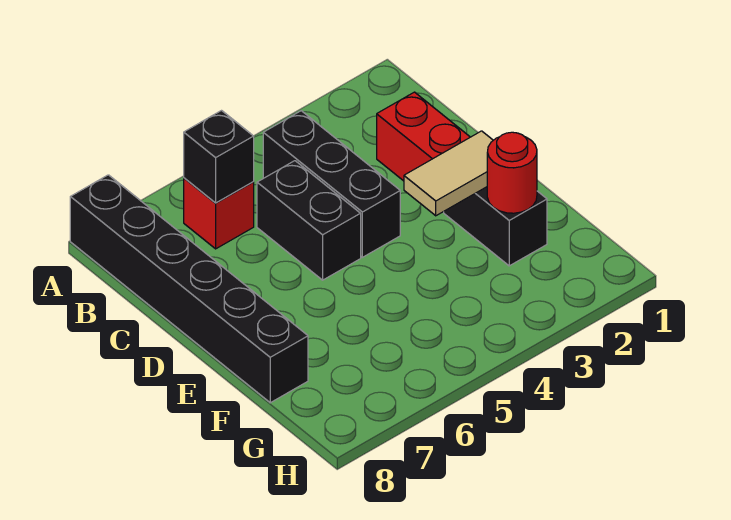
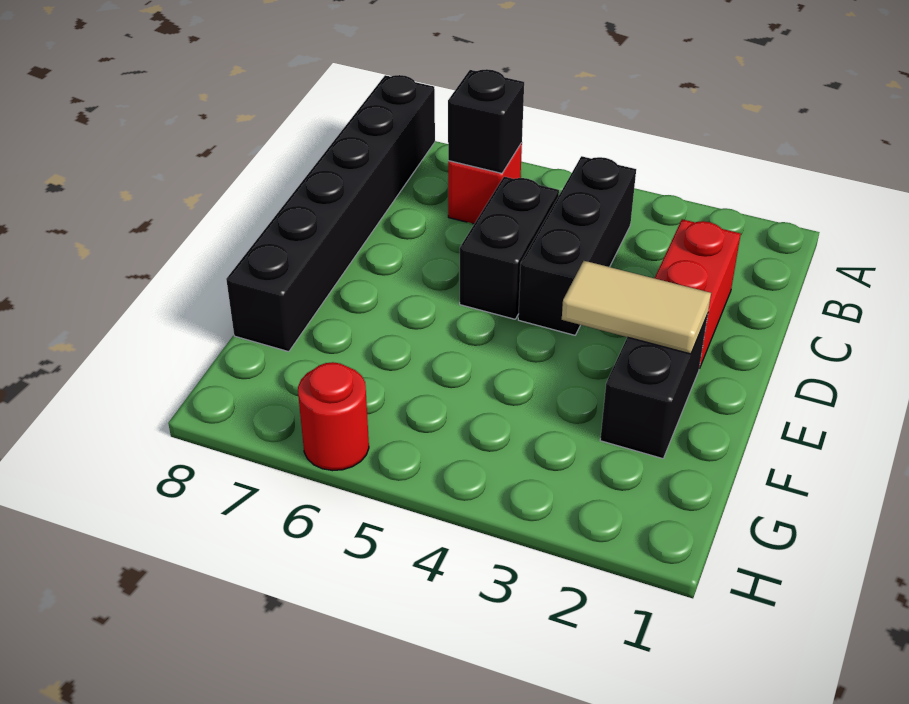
red 1x1 round brick [487,132,537,213] -> red 1x1 round brick moved to [298,362,369,471]

